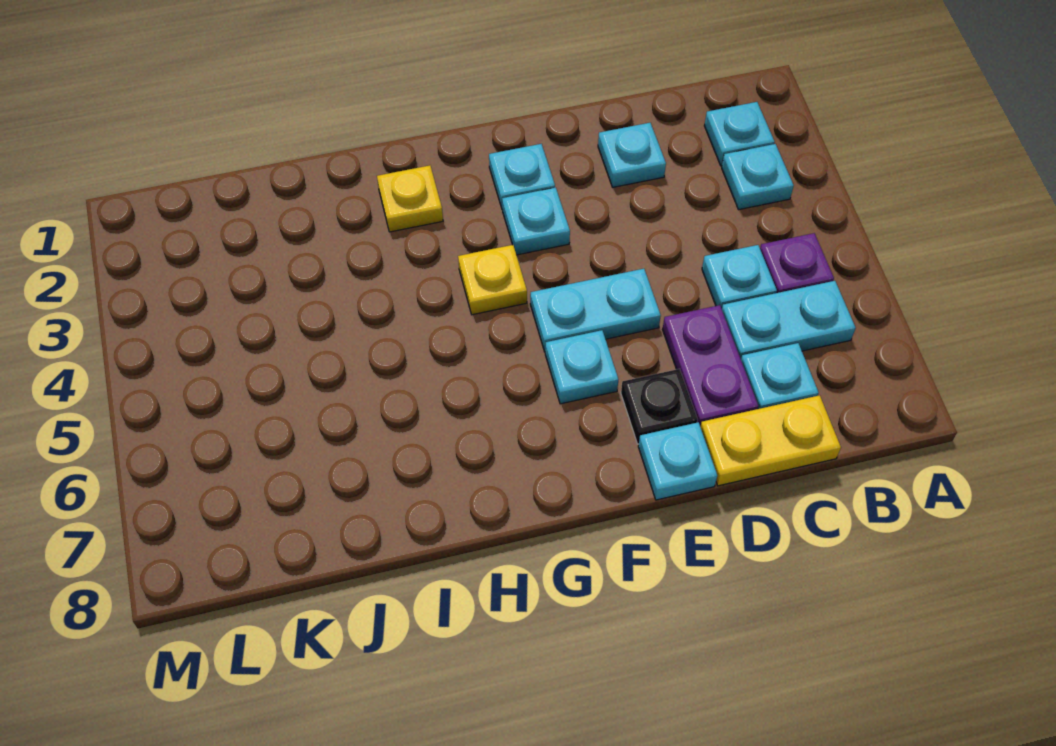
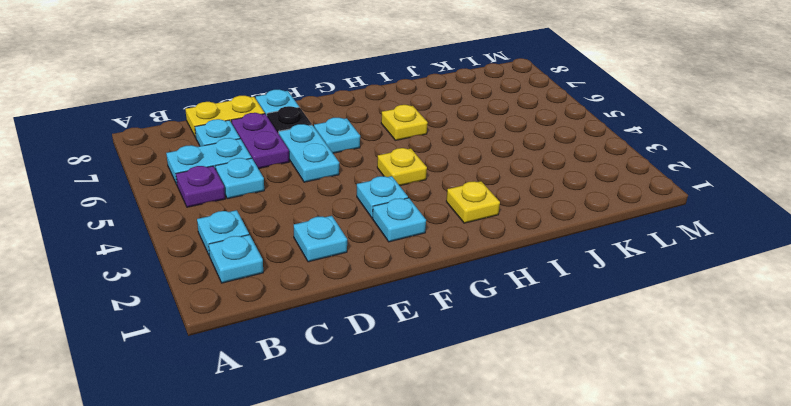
cyan 1x2 plate [530,269,661,352] -> cyan 1x2 plate turned to [279,124,339,182]
none -> yellow 1x1 plate [381,105,428,140]

